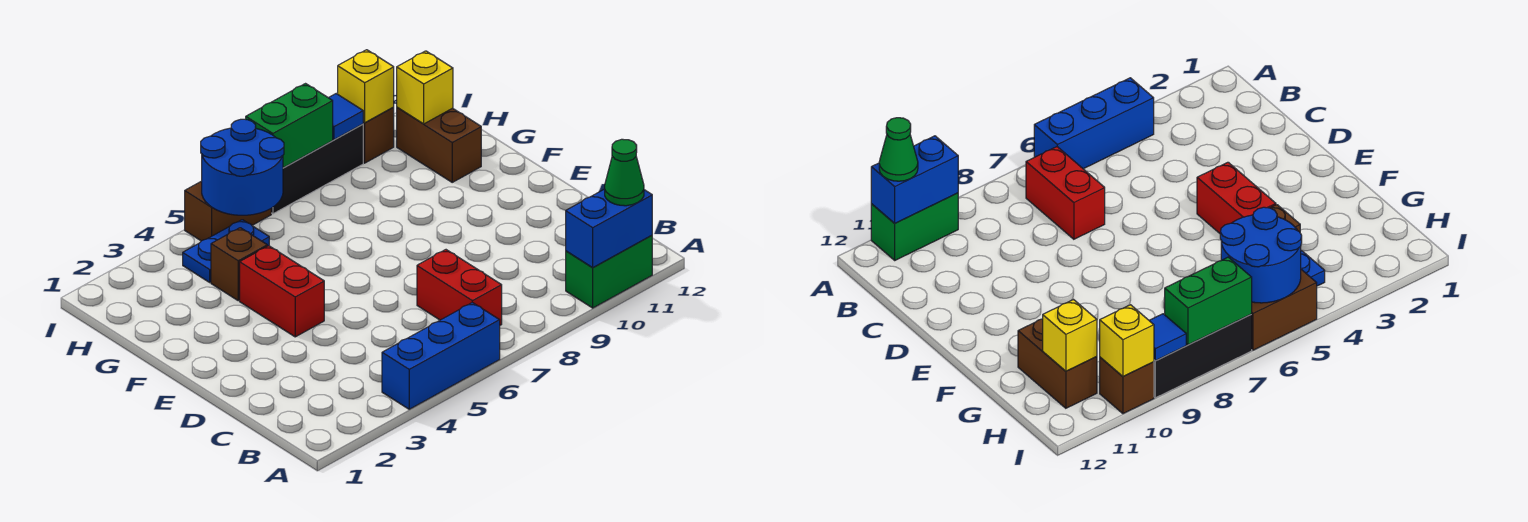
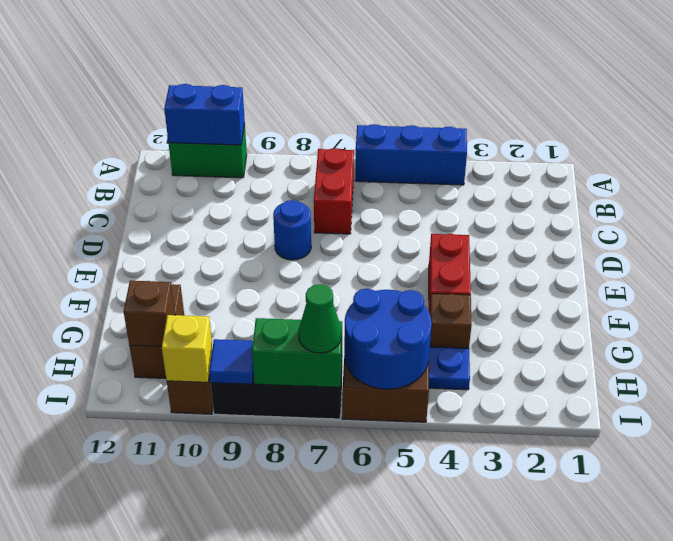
green 1x1 cone [605,139,644,206] -> green 1x1 cone moved to [299,284,342,353]
none -> blue 1x1 round brick [273,200,311,260]
yellow 1x1 brick [397,51,453,124] -> brown 1x1 brick [124,281,175,347]

